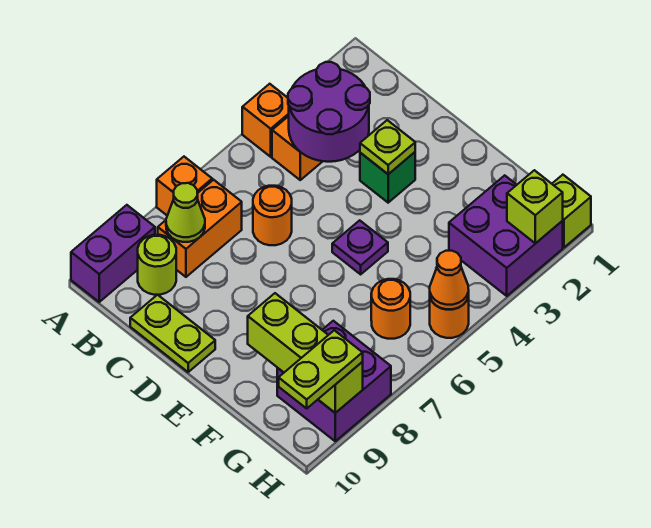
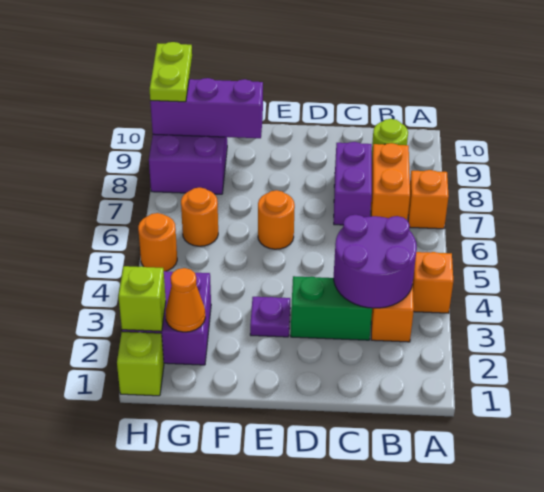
purple 1x2 brick [71,205,155,302] -> purple 1x2 brick moved to [334,142,372,225]
lime 1x1 cone [166,183,205,242] -> none
orange 1x1 round brick [253,186,292,245] -> orange 1x1 round brick moved to [258,190,295,249]
lime 1x2 plate [130,295,215,372] -> none
green 1x1 brick [360,152,415,203] -> green 1x2 brick [291,276,372,340]
lime 1x1 plate [360,120,415,174] -> none
purple 1x1 plate [332,220,388,274] -> purple 1x1 plate moved to [250,297,290,337]
lime 1x3 brick [248,293,363,413] -> purple 1x3 brick [150,78,263,138]
orange 1x1 cone [430,251,469,309] -> orange 1x1 cone moved to [165,268,205,332]

